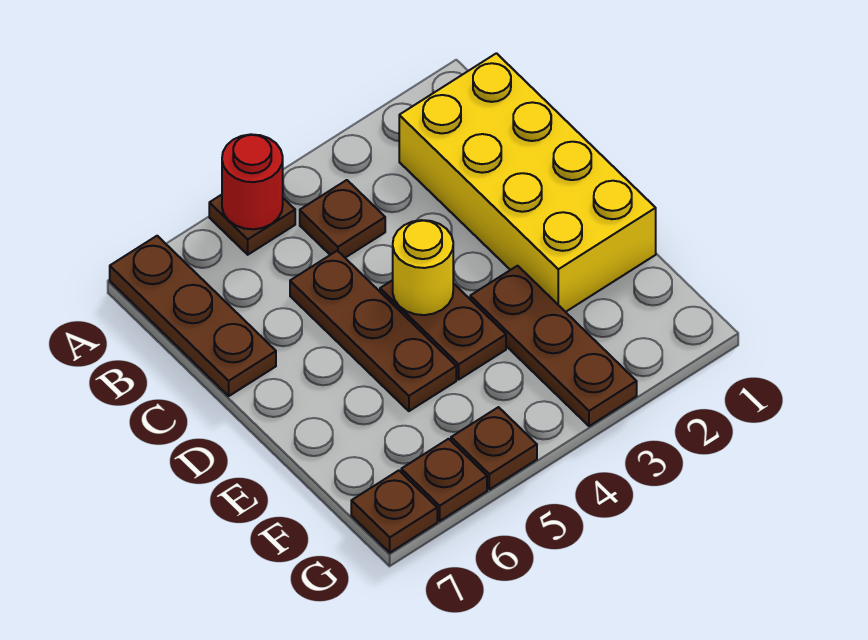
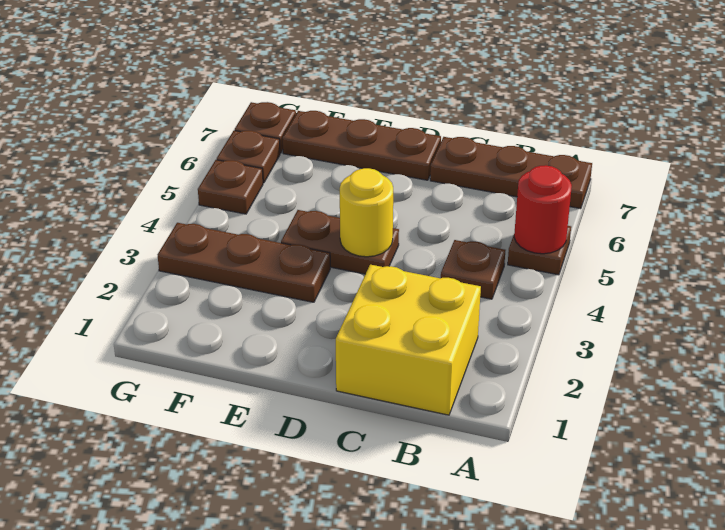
yellow 2x4 brick [399,53,656,312] -> yellow 2x2 brick [336,265,481,415]
brown 1x3 plate [290,251,456,411] -> brown 1x3 plate moved to [283,111,441,180]

